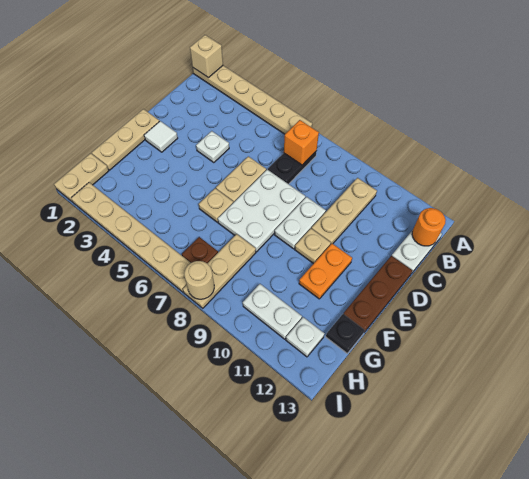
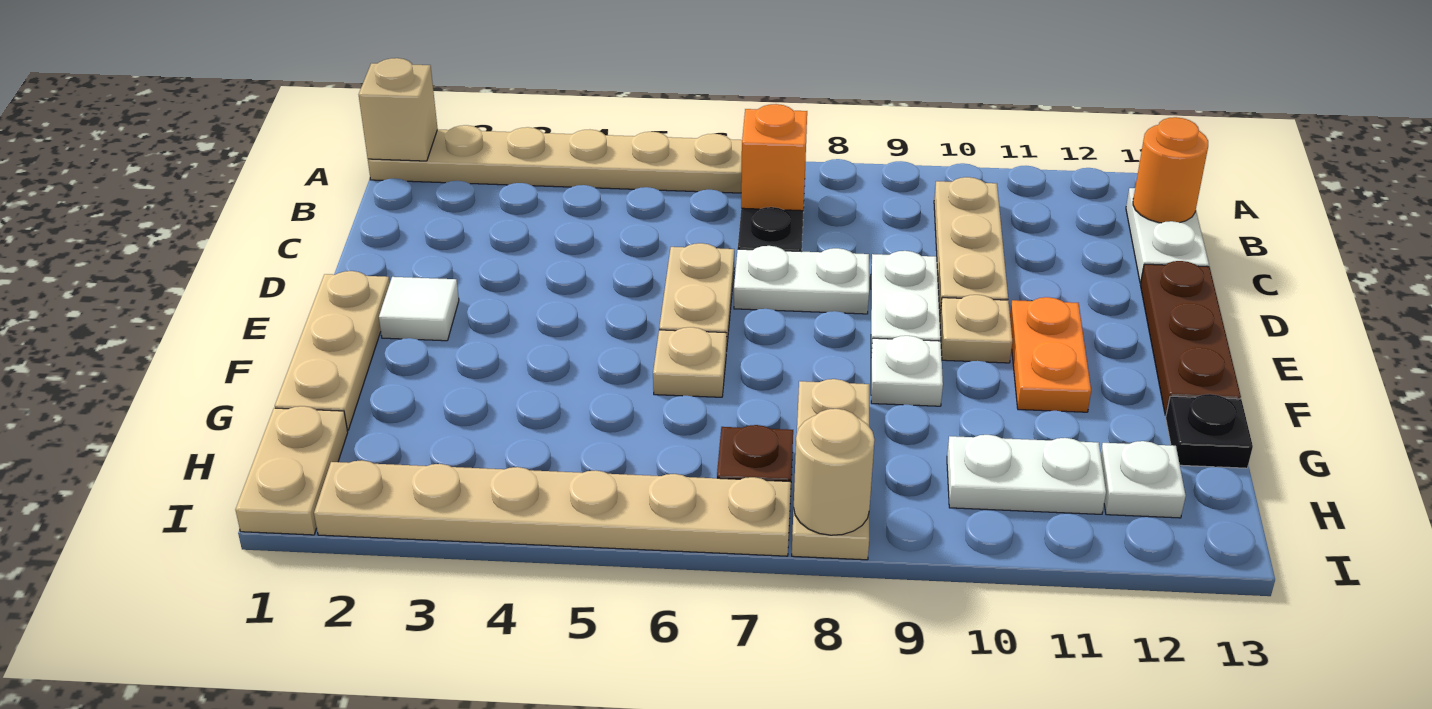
white 1x1 plate [196,131,229,163] -> white 1x1 plate moved to [871,336,943,406]
white 2x3 plate [218,170,305,252] -> white 1x2 plate [734,246,869,314]

